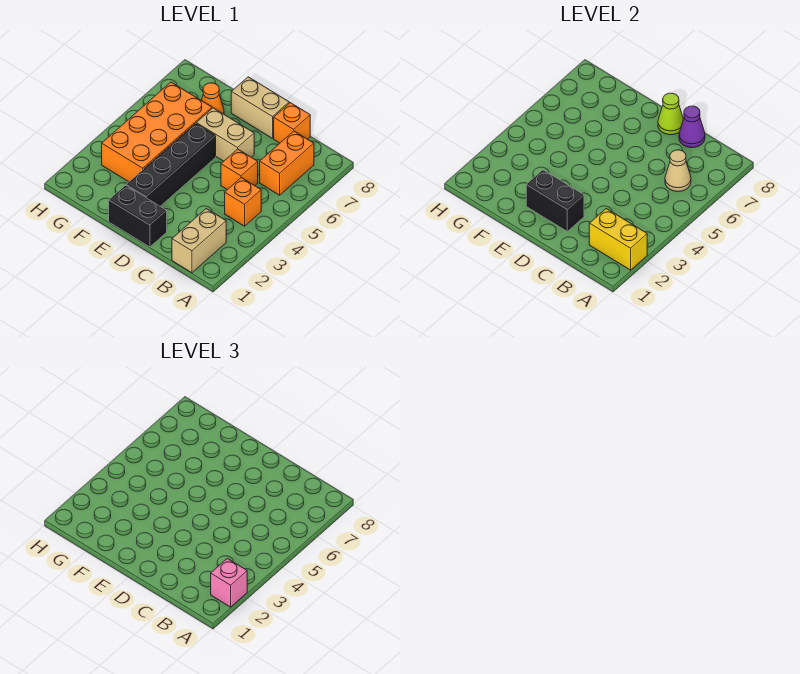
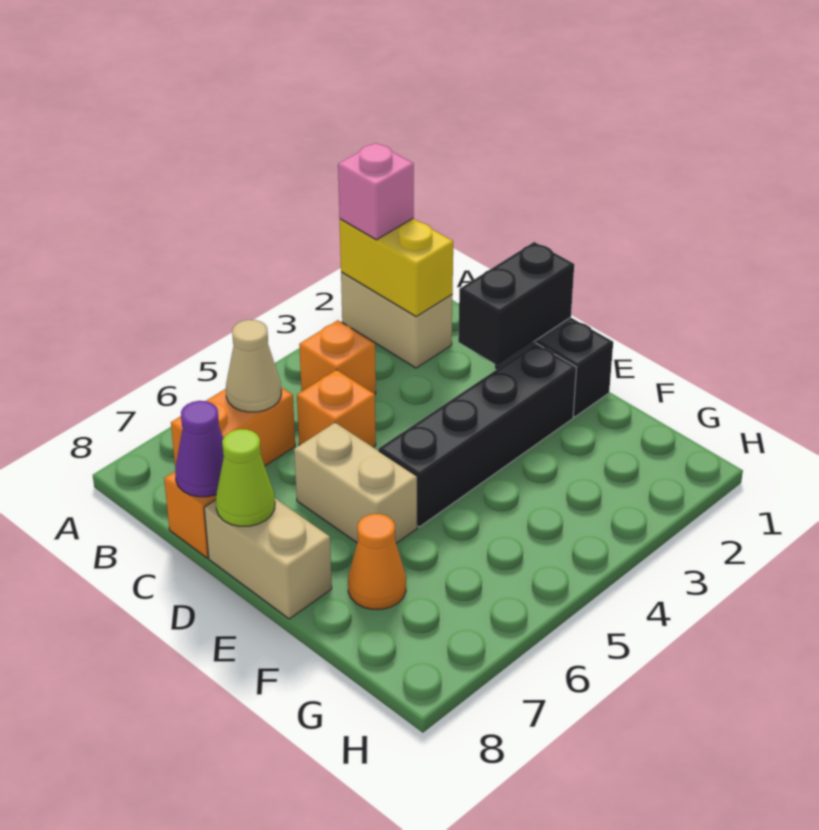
tan 1x2 brick [172,209,226,273] -> tan 1x2 brick turned to [341,272,453,368]
black 1x2 brick [526,170,584,231] -> black 1x2 brick turned to [458,242,574,366]
orange 2x4 brick [102,82,212,182] -> none

